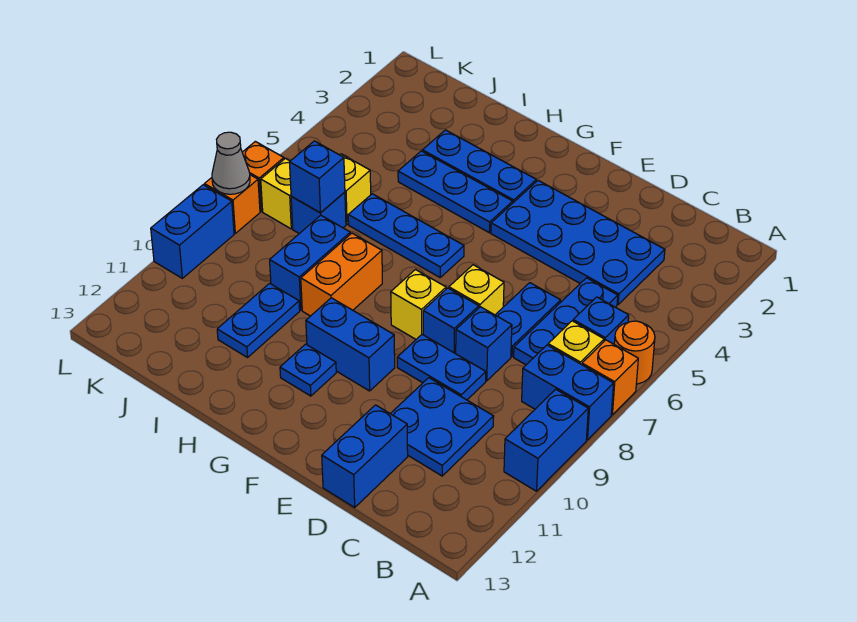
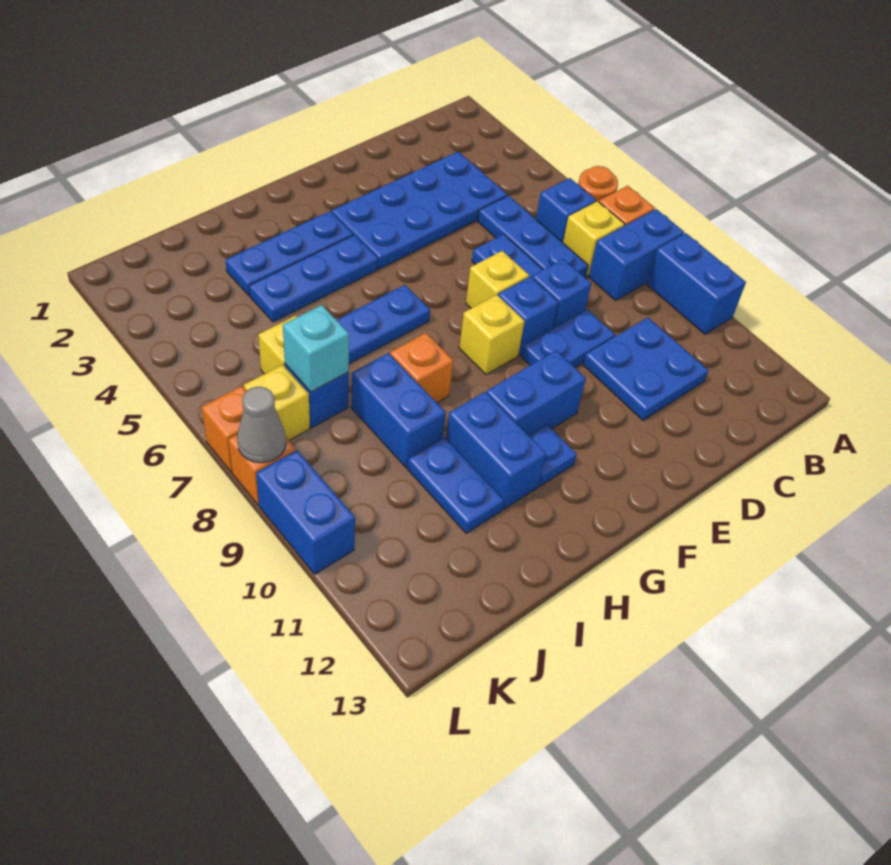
blue 1x2 brick [322,405,408,507] -> blue 1x2 brick moved to [446,392,546,509]
orange 1x2 brick [301,233,382,316] -> orange 1x1 brick [390,333,453,403]
blue 1x1 brick [290,141,345,213] -> cyan 1x1 brick [283,305,349,392]

